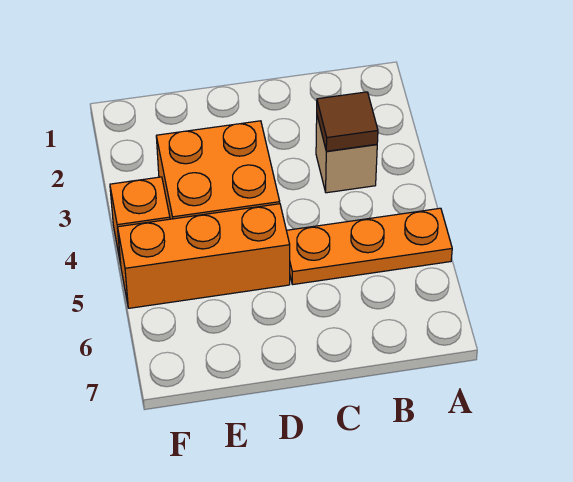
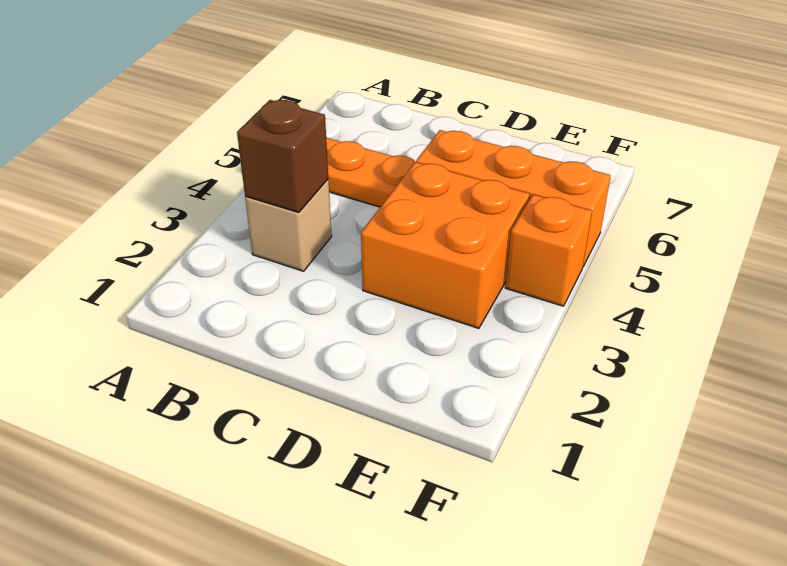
brown 1x1 tile [317,92,378,151] -> brown 1x1 brick [237,100,328,213]

